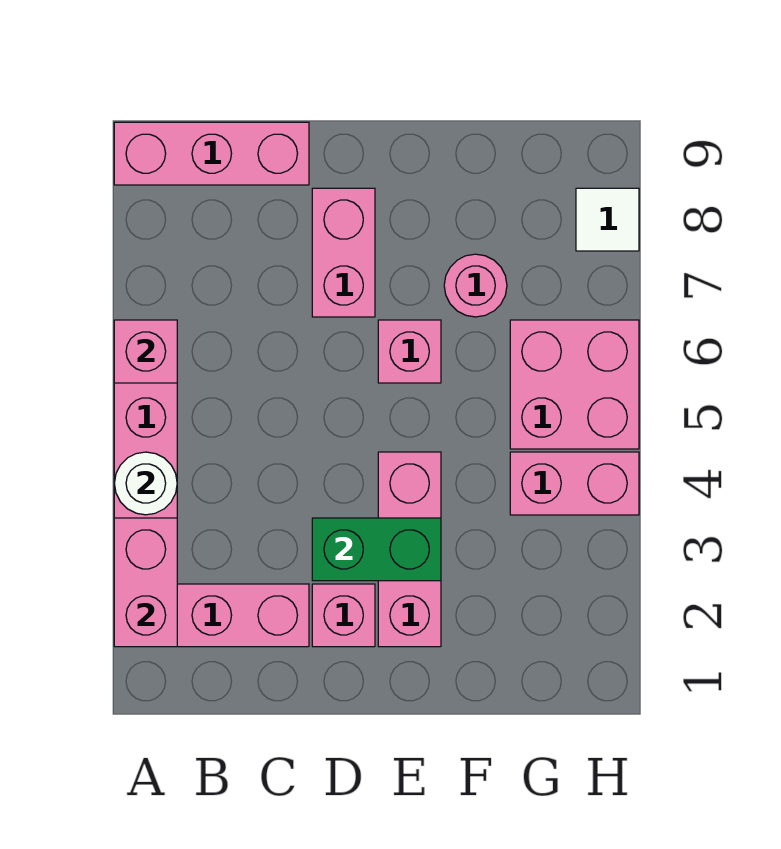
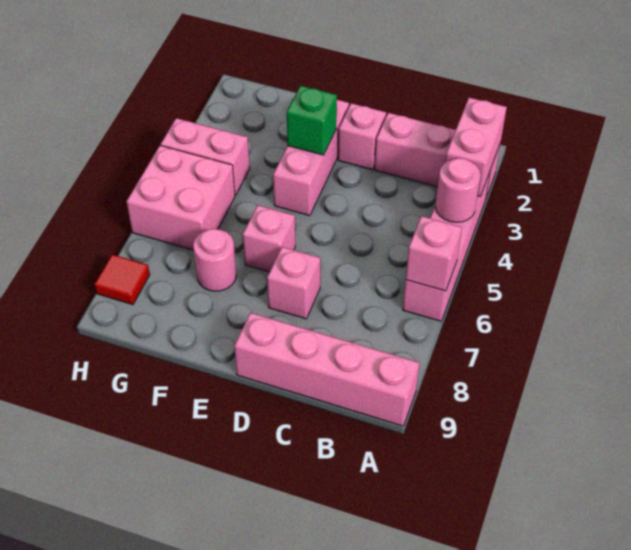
white 1x1 round brick [114,452,177,515] -> pink 1x1 round brick [435,158,481,222]
pink 1x3 brick [114,122,309,185] -> pink 1x4 brick [234,313,419,426]
green 1x2 brick [312,518,441,581] -> green 1x1 brick [287,86,337,155]
pink 1x2 brick [312,188,375,317] -> pink 1x1 brick [267,247,320,319]
white 1x1 tile [576,188,639,251] -> red 1x1 tile [95,254,150,305]

